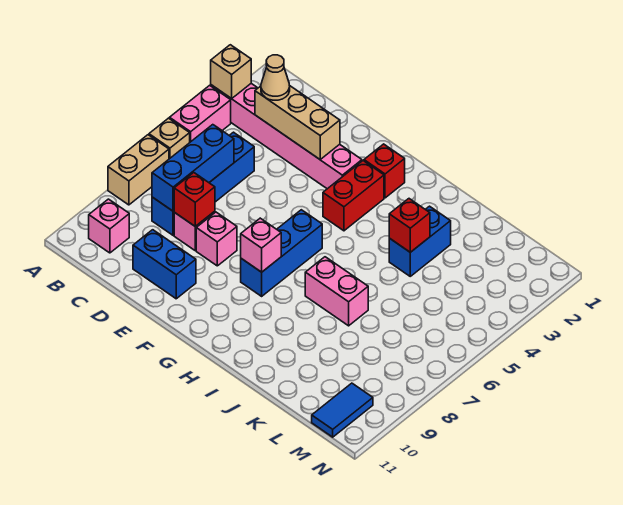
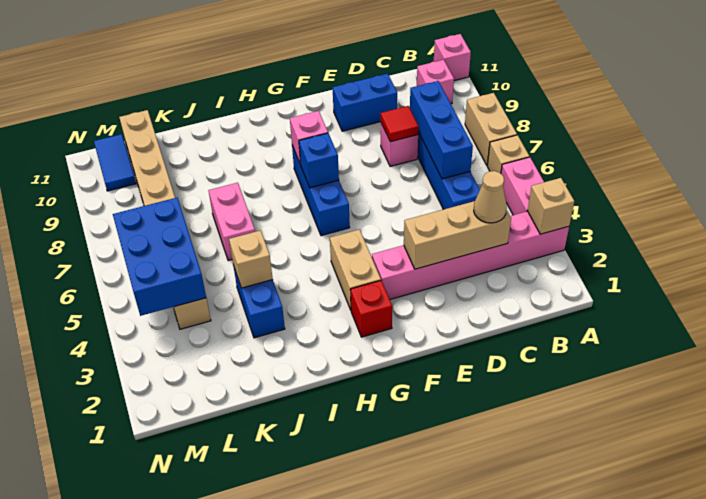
red 1x1 brick [174,173,215,226] -> red 1x1 tile [381,106,419,142]
pink 1x1 brick [196,212,237,266] -> pink 1x1 brick moved to [434,34,471,81]
red 1x2 brick [323,161,384,231] -> tan 1x2 brick [330,229,381,310]
none -> blue 1x1 brick [299,133,339,188]
pink 1x2 brick [305,257,368,326] -> pink 1x2 brick turned to [208,183,255,261]
red 1x1 brick [389,199,430,252] -> tan 1x1 brick [229,230,273,288]
none -> tan 1x8 brick [119,110,211,329]
none -> blue 2x3 brick [113,198,206,316]

